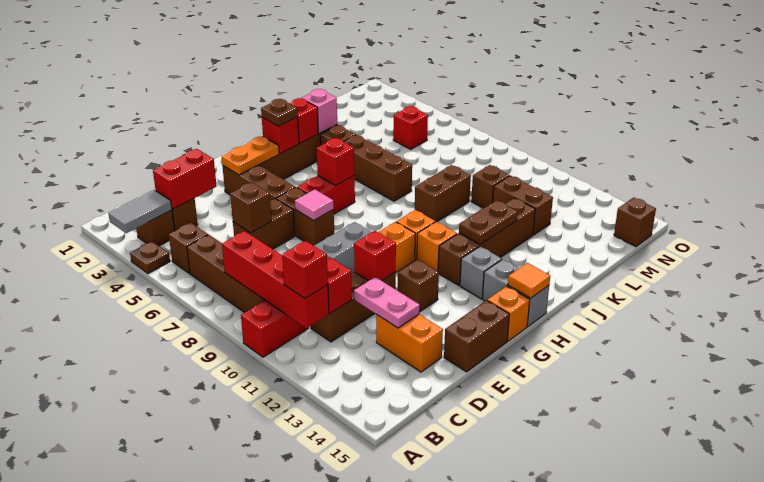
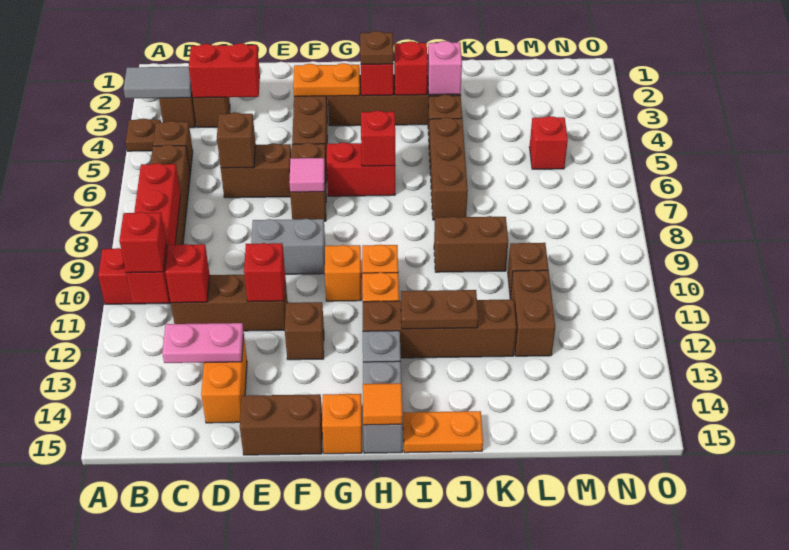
pink 1x2 plate [354,277,420,328] -> pink 1x2 plate turned to [162,323,244,363]
none -> orange 1x2 plate [403,411,483,453]
brown 1x1 brick [614,197,656,247] -> none

